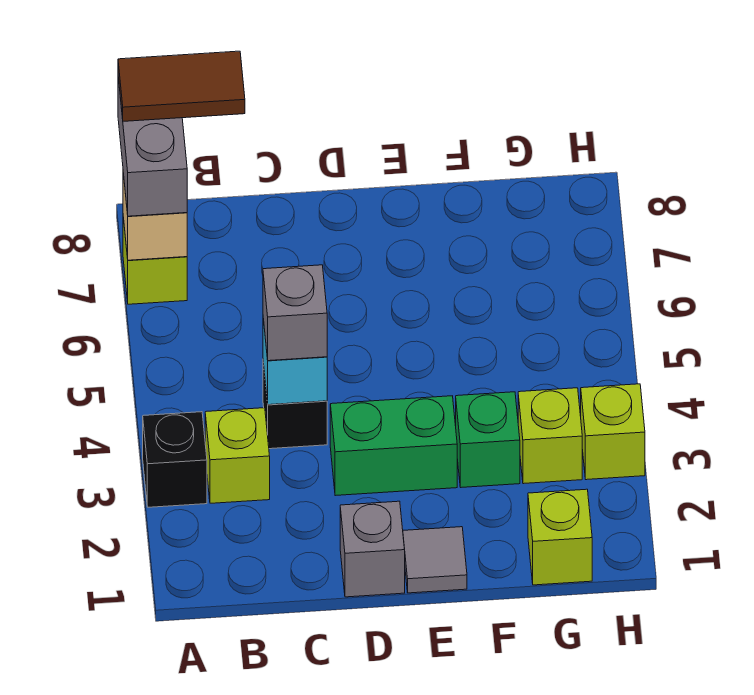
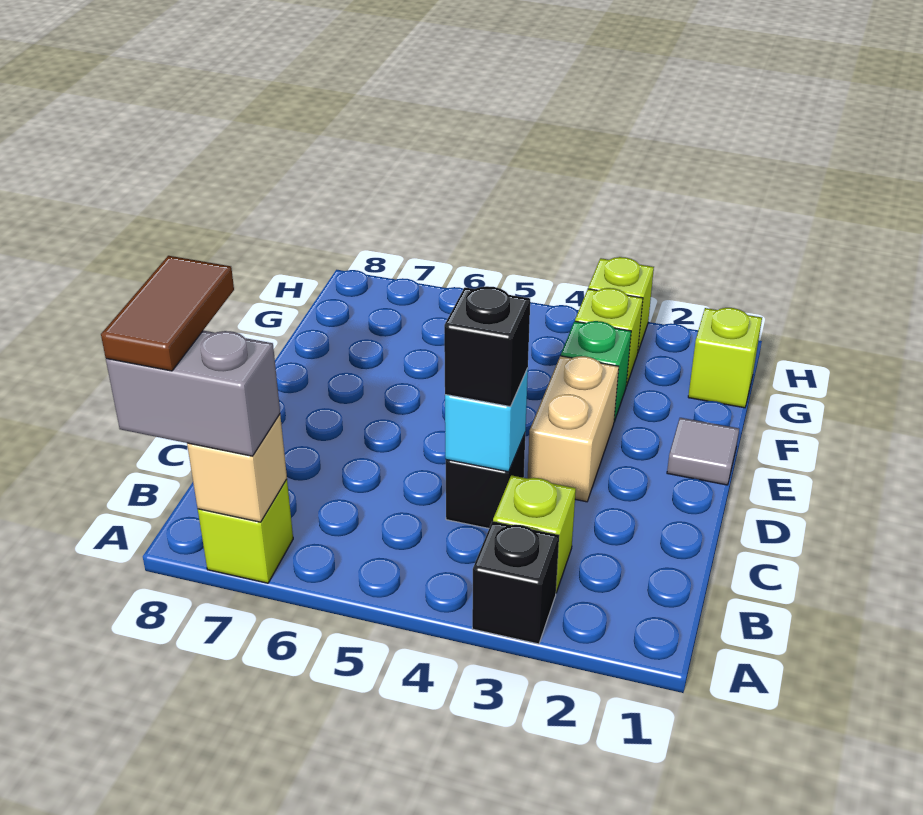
grey 1x1 brick [263,265,327,361] -> black 1x1 brick [444,286,530,407]
grey 1x1 brick [340,501,405,597] -> none
green 1x2 brick [330,396,457,496] -> tan 1x2 brick [528,356,619,502]

